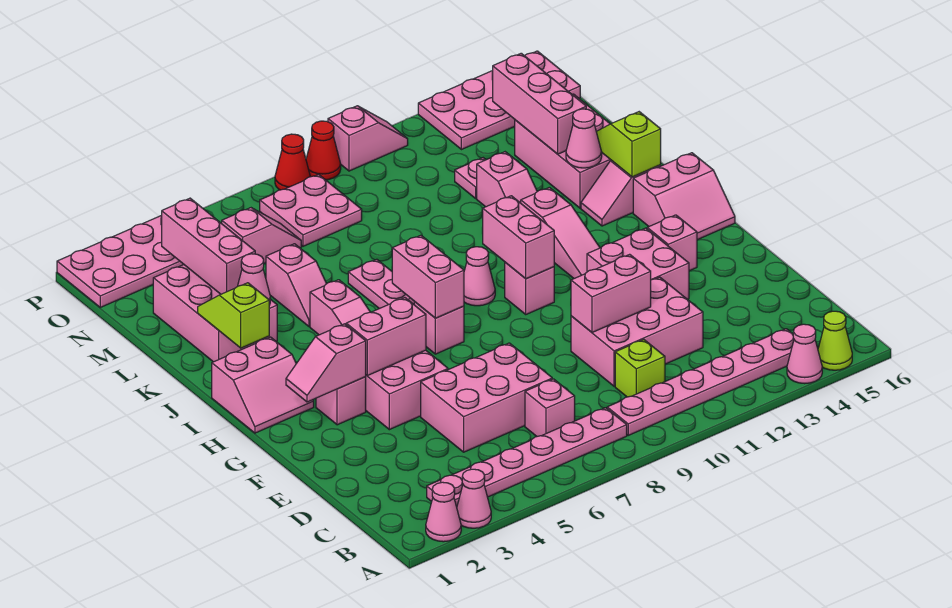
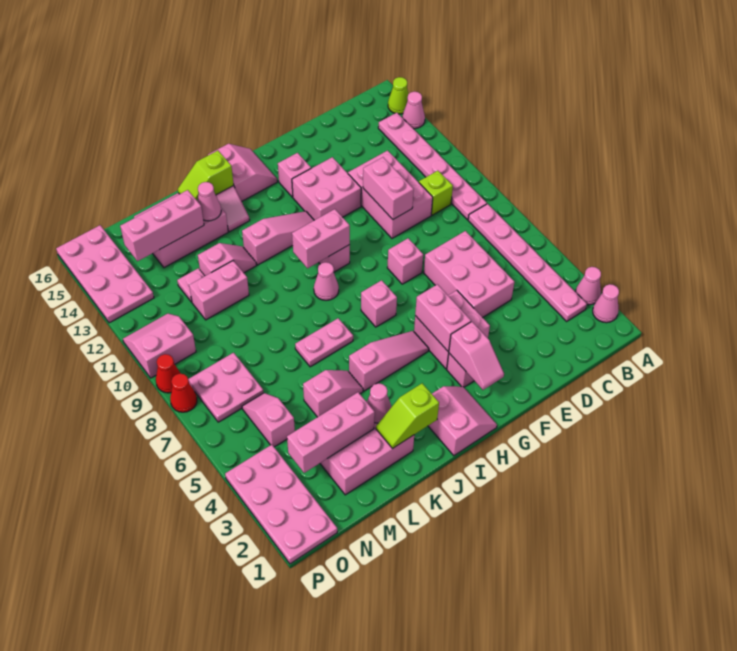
pink 1x1 brick [525,379,575,436] -> pink 1x1 brick moved to [387,238,423,284]
pink 1x2 brick [392,235,464,318] -> pink 1x2 brick moved to [189,261,249,320]
pink 1x2 slope [328,106,408,171] -> pink 2x2 slope [123,313,196,378]

